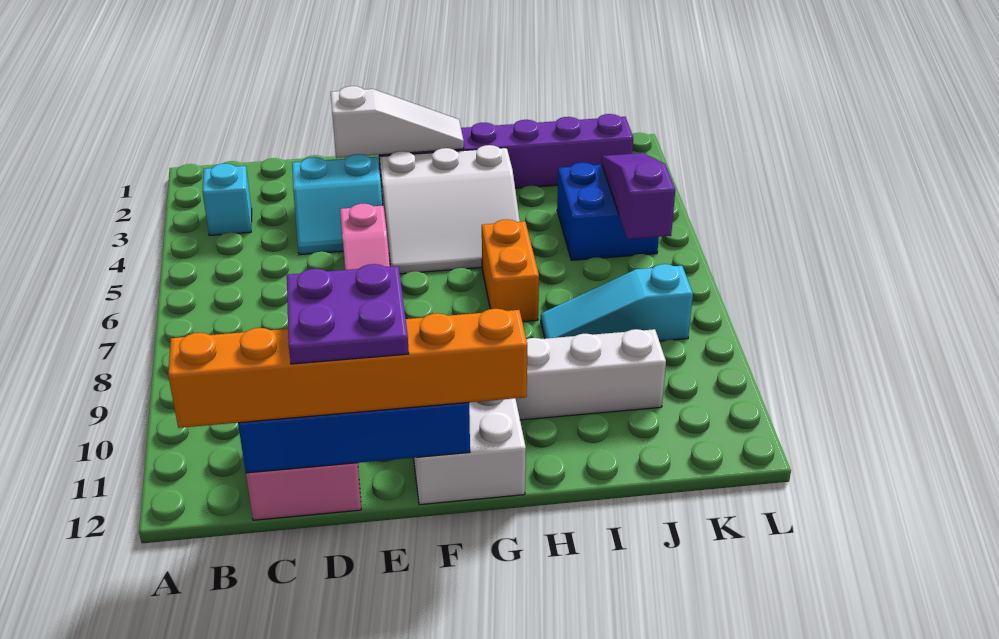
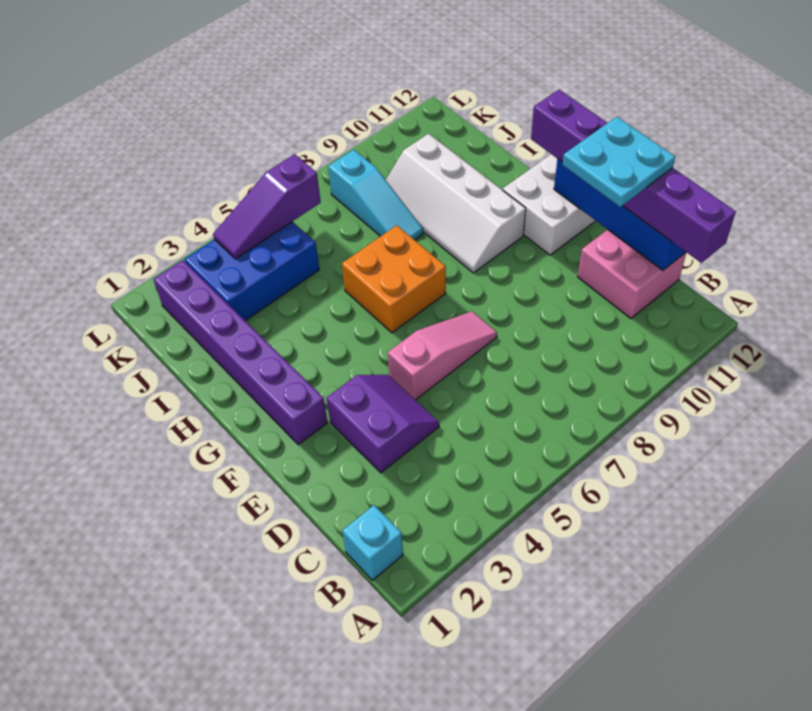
cyan 1x1 brick [203,164,252,236] -> cyan 1x1 brick moved to [342,505,403,580]
orange 1x6 brick [168,309,527,428] -> purple 1x6 brick [531,90,736,263]
cyan 2x2 slope [292,154,383,255] -> purple 2x2 slope [326,375,439,473]
purple 2x2 plate [287,264,409,364] -> cyan 2x2 plate [563,117,675,207]
white 1x3 slope [331,86,464,158] -> none
white 3x3 slope [380,145,520,274] -> none
orange 1x2 brick [482,220,539,322] -> orange 2x2 brick [342,225,446,333]
blue 2x2 brick [557,162,659,260] -> blue 2x3 brick [184,222,319,321]

